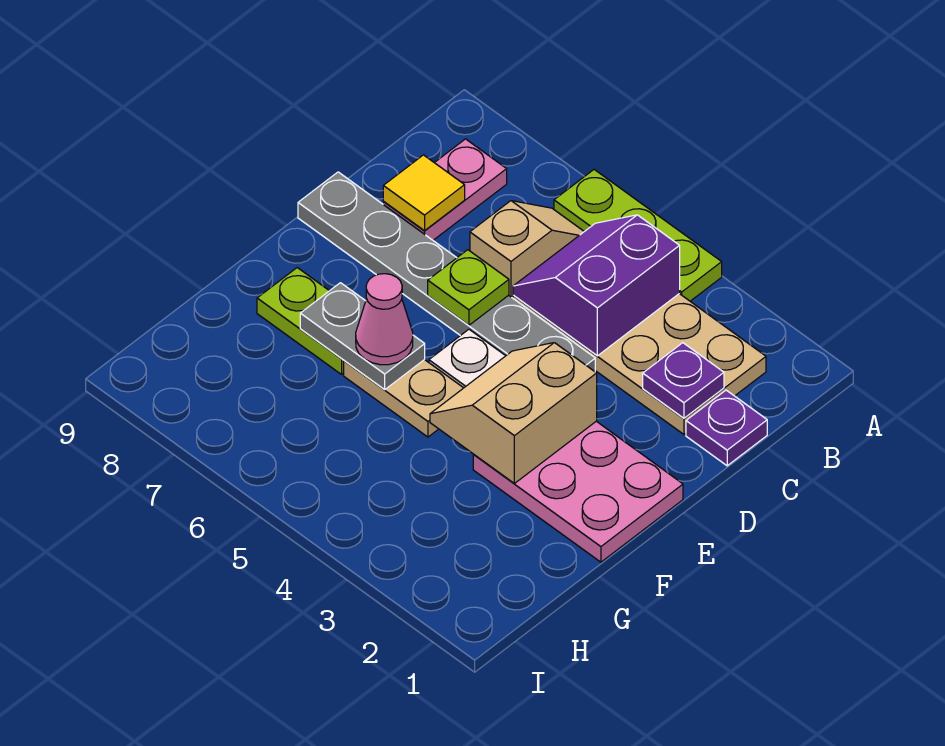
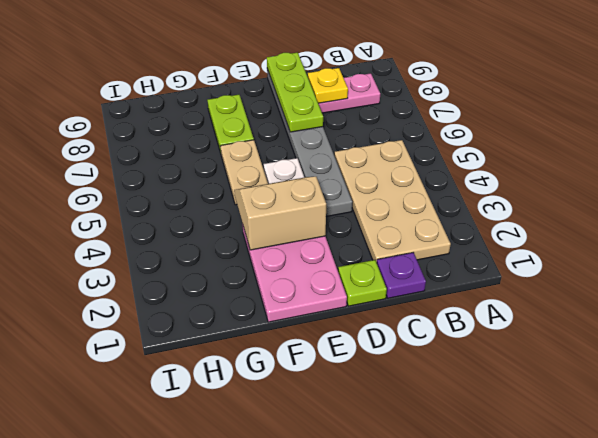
lime 1x3 plate [554,170,722,301] -> lime 1x3 plate moved to [267,52,323,132]
purple 2x2 slope [513,215,680,356] -> none
tan 1x2 slope [470,201,584,298] -> none
purple 1x1 plate [643,343,724,418] -> none
yellow 1x1 tile [383,155,465,231] -> yellow 1x1 plate [308,68,348,104]
lime 1x1 plate [428,250,509,325] -> lime 1x1 plate moved to [338,260,387,306]
grey 1x2 plate [300,283,425,389] -> none
pink 1x1 cone [356,274,413,365] -> none

